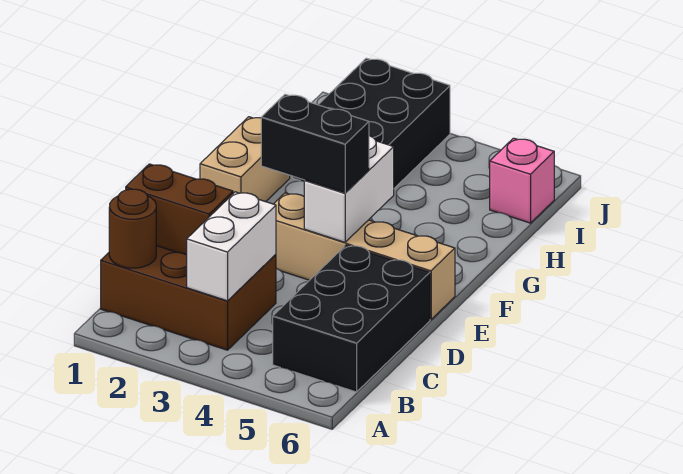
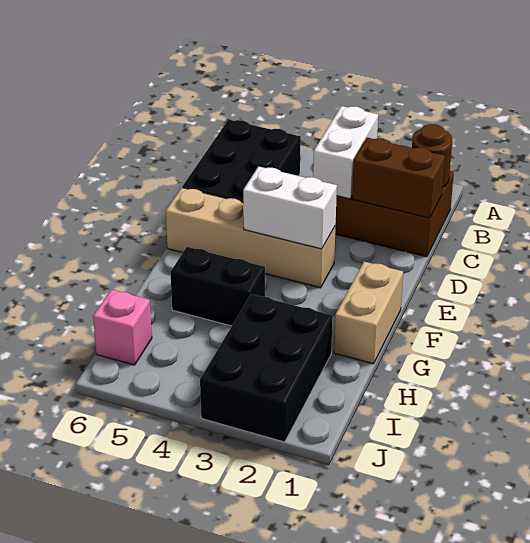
black 1x2 brick [261,94,369,193] -> black 1x2 brick moved to [170,247,265,326]
white 1x2 brick [304,136,394,242] -> white 1x2 brick turned to [243,166,337,249]

